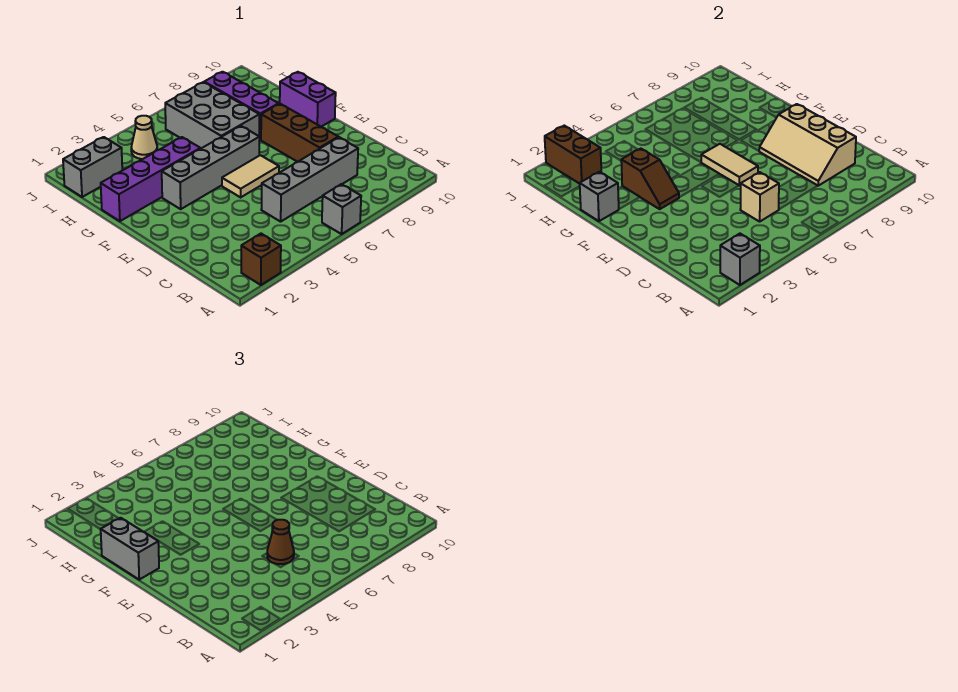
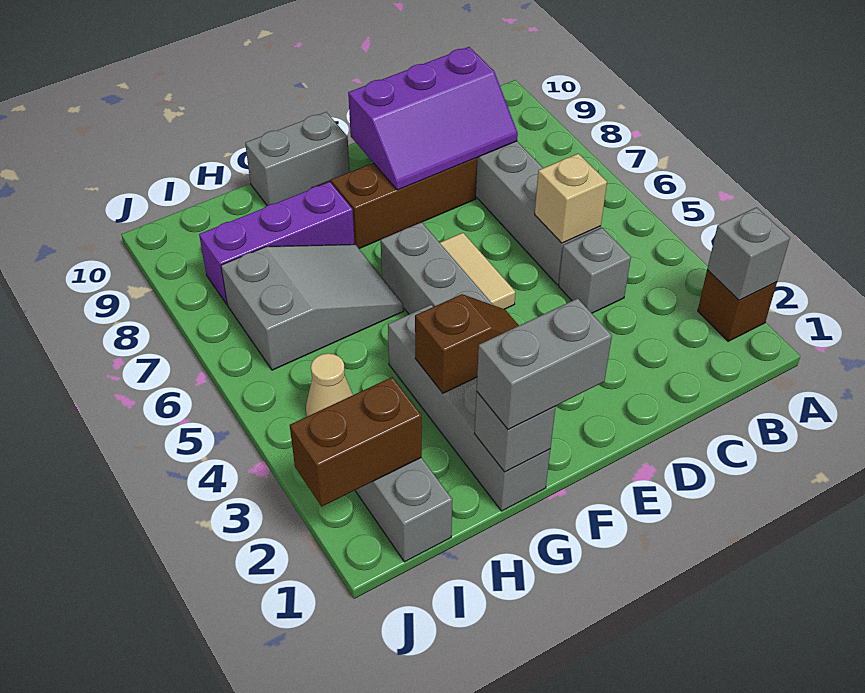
grey 1x1 brick [322,184,361,234] -> grey 1x1 brick moved to [559,228,631,313]
brown 1x1 cone [267,520,294,564] -> none
tan 2x3 slope [759,104,856,186] -> purple 2x3 slope [348,47,518,190]
tan 1x2 tile [701,144,758,186] -> none
purple 1x2 brick [280,72,336,127] -> grey 1x2 brick [245,112,350,206]
purple 1x4 brick [101,137,200,221] -> grey 1x4 brick [388,305,550,511]
grey 2x3 brick [165,82,259,149] -> grey 2x3 slope [221,244,404,370]

